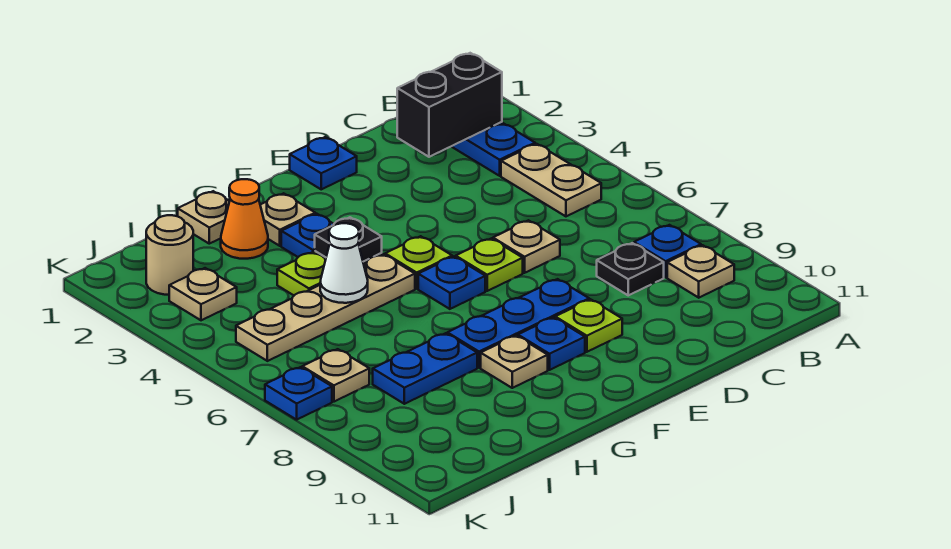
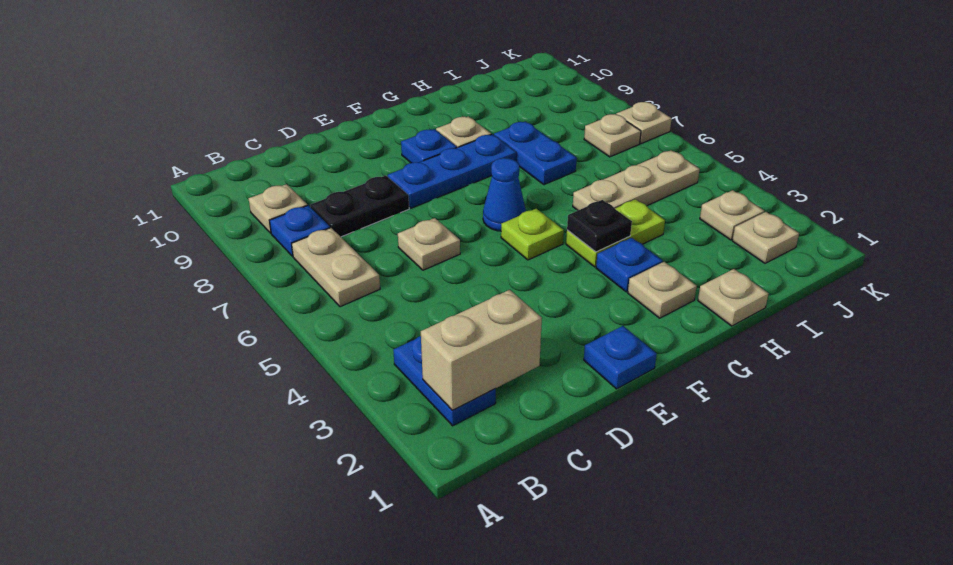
black 1x2 brick [397,53,502,157] -> tan 1x2 brick [421,290,542,410]
tan 1x2 plate [501,144,601,216] -> tan 1x2 plate moved to [292,228,380,307]
black 1x1 plate [597,243,664,295] -> black 1x2 plate [310,175,409,237]
lime 1x1 plate [456,239,523,291] -> none
lime 1x1 plate [555,299,622,352] -> none
blue 1x1 plate [418,257,485,309] -> blue 1x1 cone [483,158,526,231]
tan 1x4 plate [236,254,415,361] -> tan 1x3 plate [573,150,700,210]
orange 1x1 cone [221,179,268,259] -> none
white 1x1 cone [320,223,368,303] -> none
blue 1x2 plate [373,333,477,404] -> blue 1x2 plate turned to [494,122,577,185]
tan 1x1 round brick [146,215,193,295] -> tan 1x1 plate [732,212,799,263]
blue 1x1 plate [265,367,332,420] -> tan 1x1 plate [616,102,672,144]

